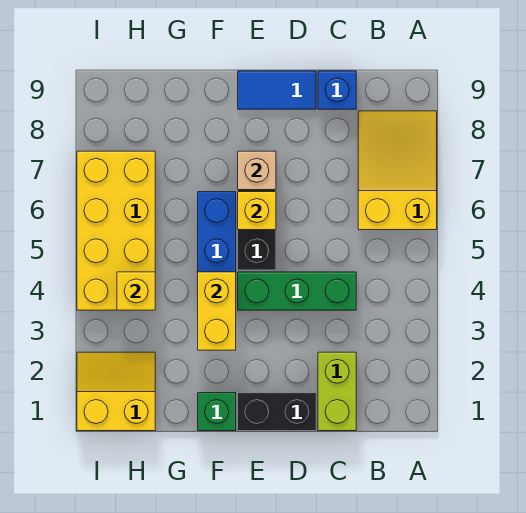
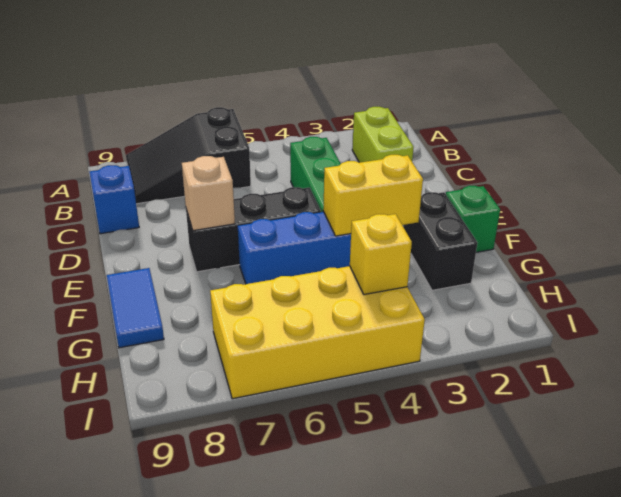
yellow 2x3 slope [358,111,437,230] -> black 2x3 slope [126,107,251,204]
lime 1x2 brick [318,352,356,431] -> lime 1x2 brick turned to [352,107,414,163]
black 1x2 brick [238,393,316,431] -> black 1x2 brick moved to [403,192,477,290]
blue 1x2 tile [238,71,316,109] -> blue 1x2 tile moved to [107,268,164,348]
yellow 1x1 brick [238,192,276,230] -> none
yellow 2x2 slope [77,352,155,431] -> none

